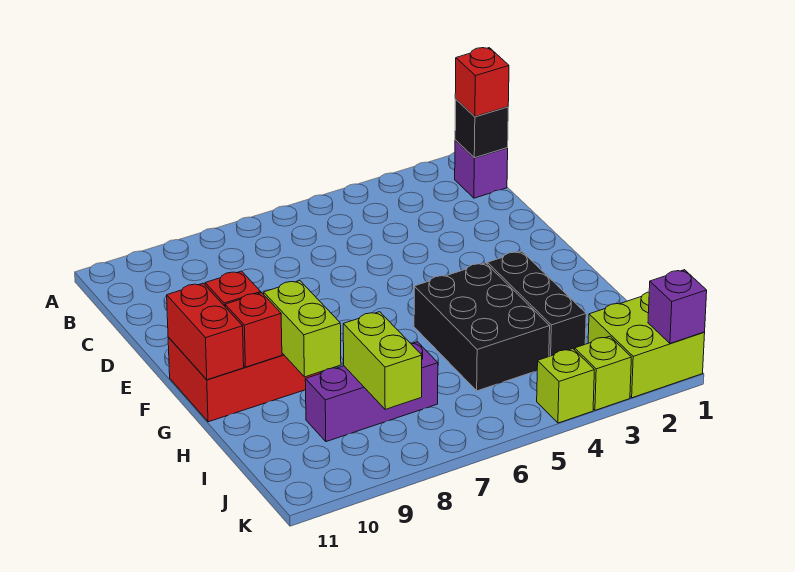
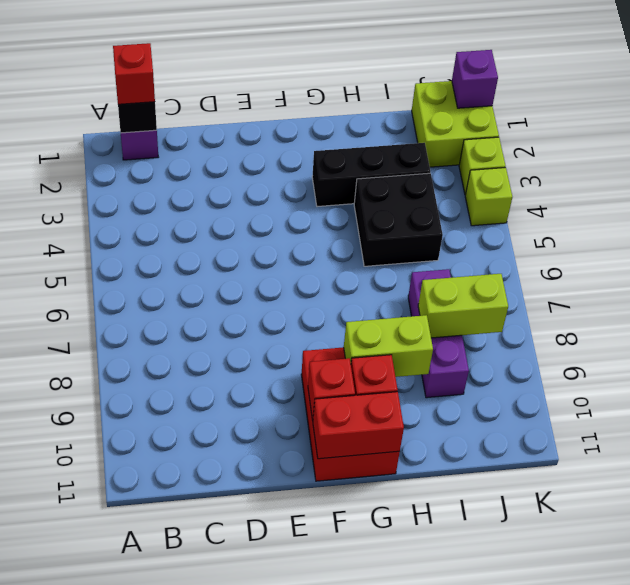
black 2x3 brick [414,263,550,391] -> black 2x2 brick [354,173,443,266]

